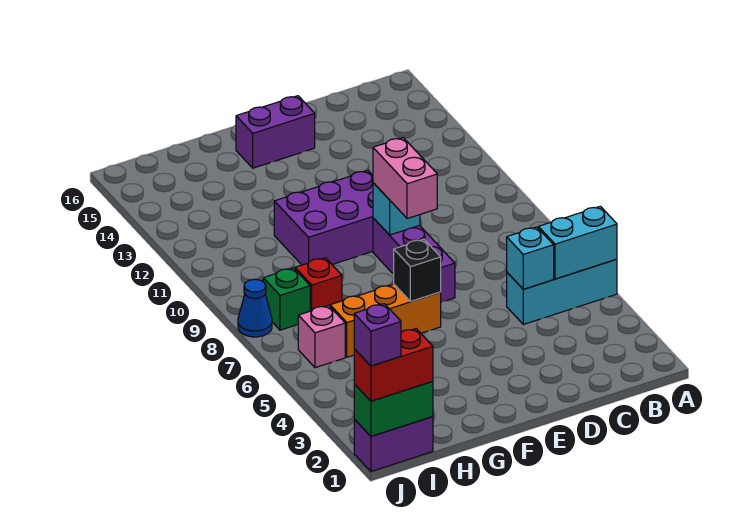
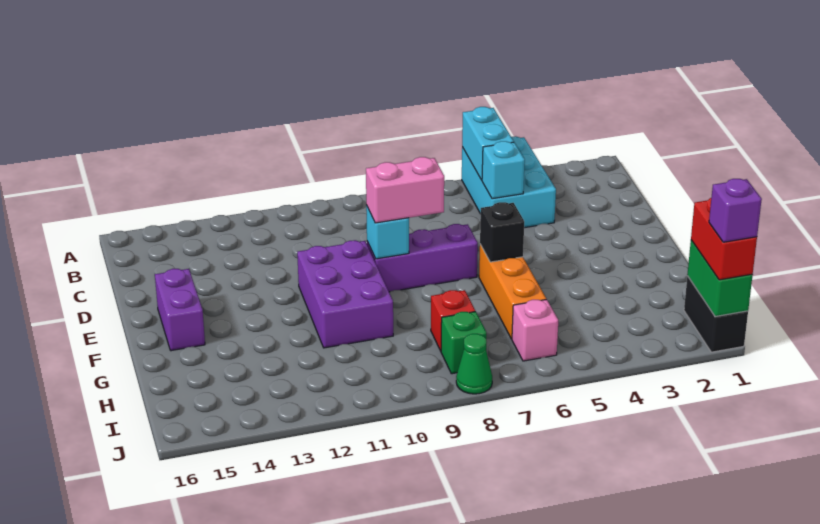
cyan 1x3 brick [507,259,617,324] -> cyan 2x3 brick [462,136,556,228]
purple 1x2 brick [354,417,433,471] -> black 1x2 brick [684,276,748,352]
blue 1x1 cone [238,279,272,337] -> green 1x1 cone [456,334,492,394]

